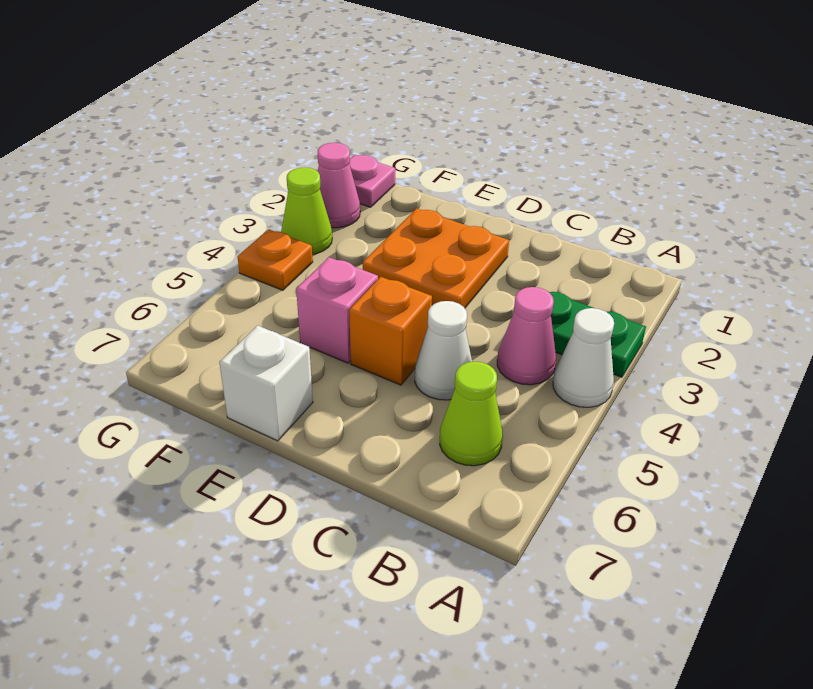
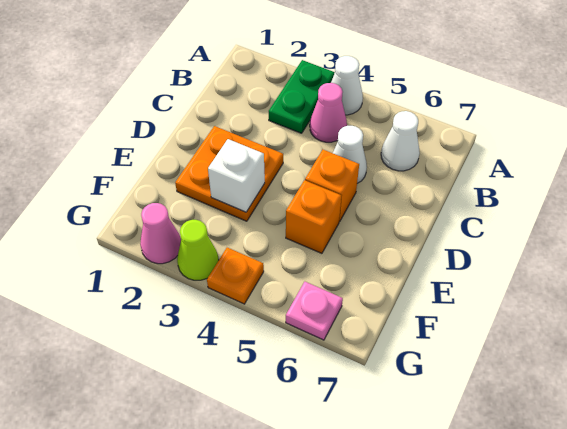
lime 1x1 cone [440,362,503,466] -> white 1x1 cone [381,111,420,171]
pink 1x1 brick [296,257,378,363] -> orange 1x1 brick [286,180,341,253]
white 1x1 brick [219,325,313,441] -> white 1x1 brick moved to [208,139,265,212]
pink 1x1 plate [349,155,395,207] -> pink 1x1 plate moved to [286,282,343,340]

